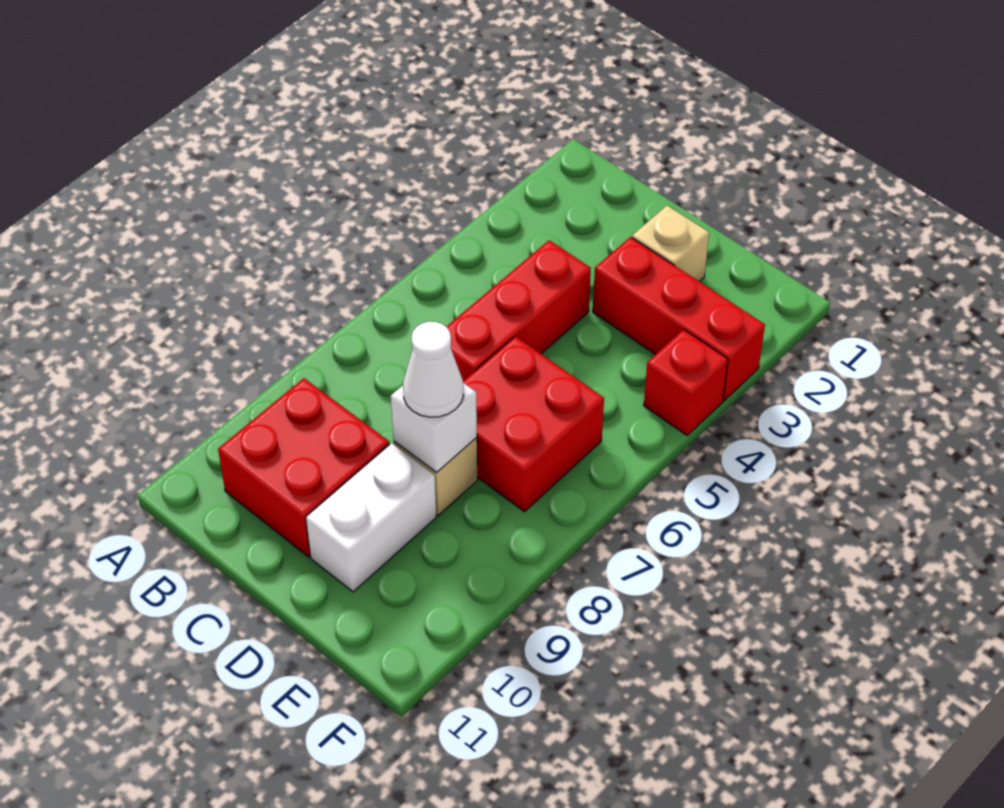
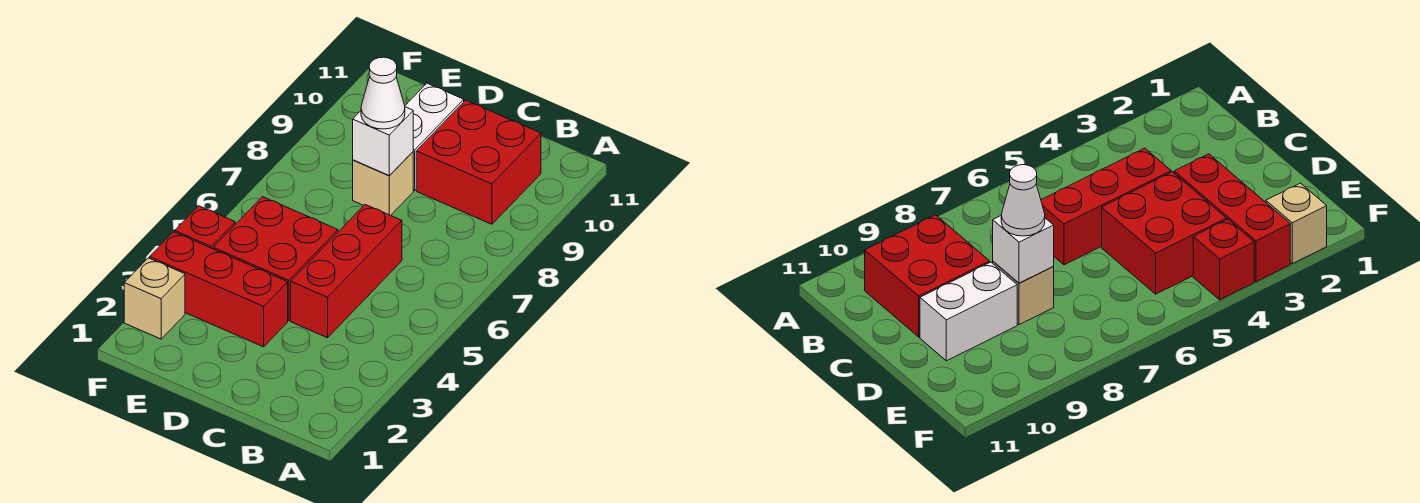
tan 1x1 brick [632,206,709,282] -> tan 1x1 brick moved to [124,258,185,339]
red 2x2 brick [463,336,604,512] -> red 2x2 brick moved to [213,197,338,321]

